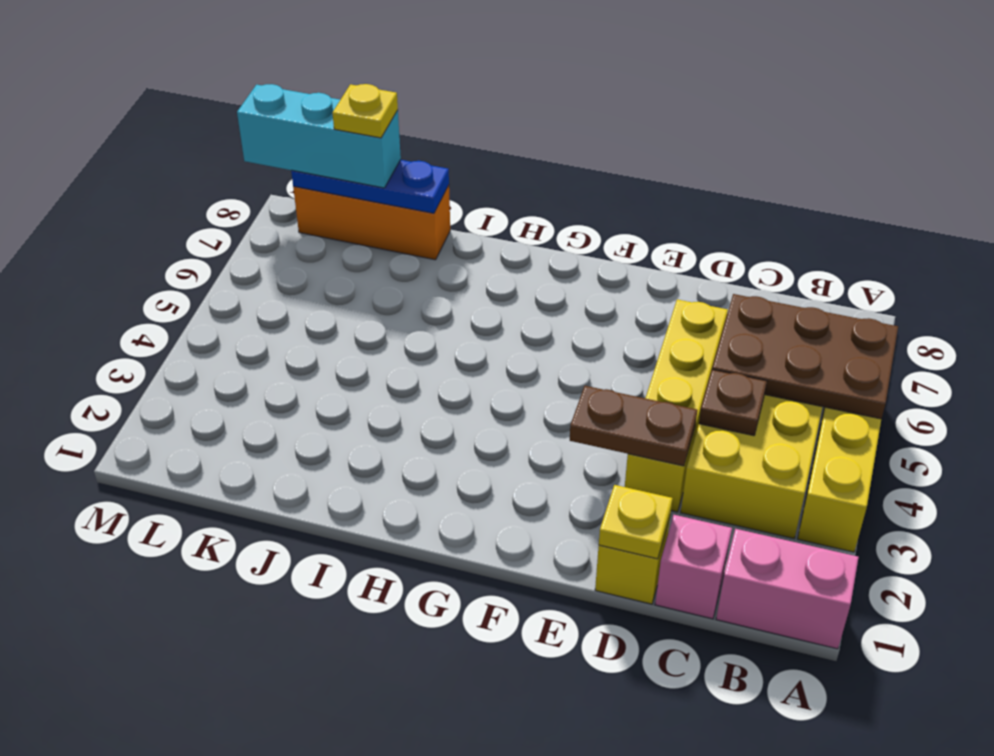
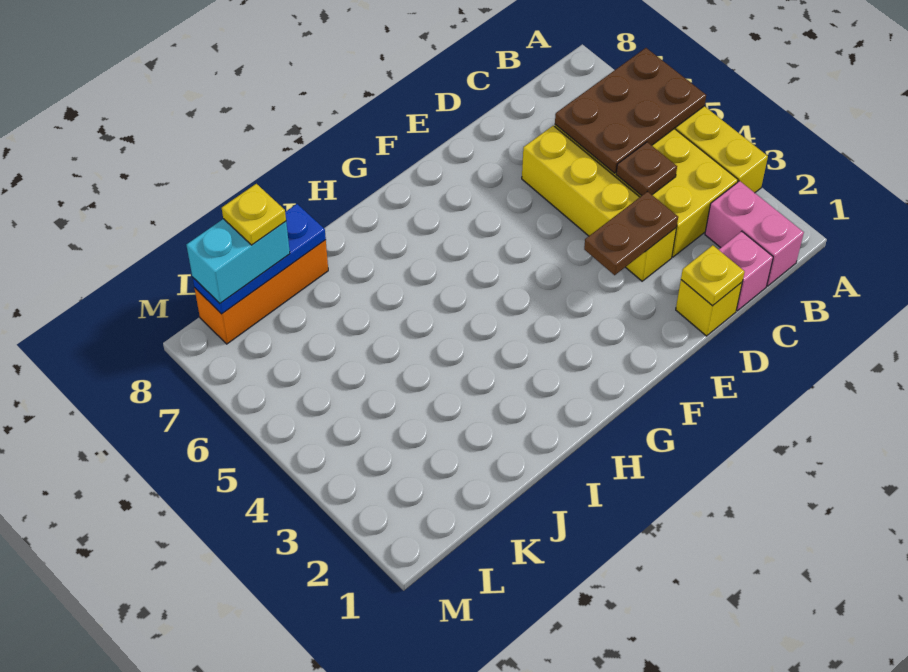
pink 1x2 brick [716,529,859,649] -> pink 1x2 brick turned to [705,181,804,286]
cyan 1x3 brick [237,84,401,188] -> cyan 1x2 brick [186,219,290,303]

